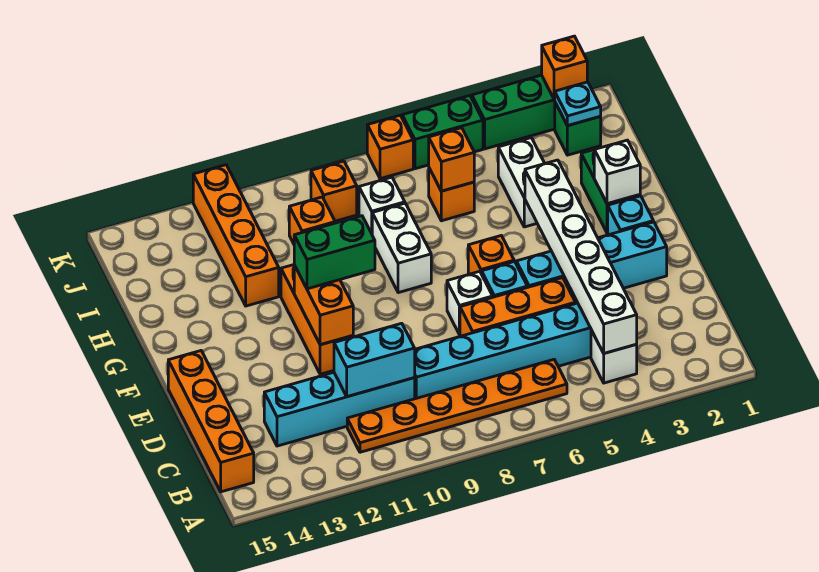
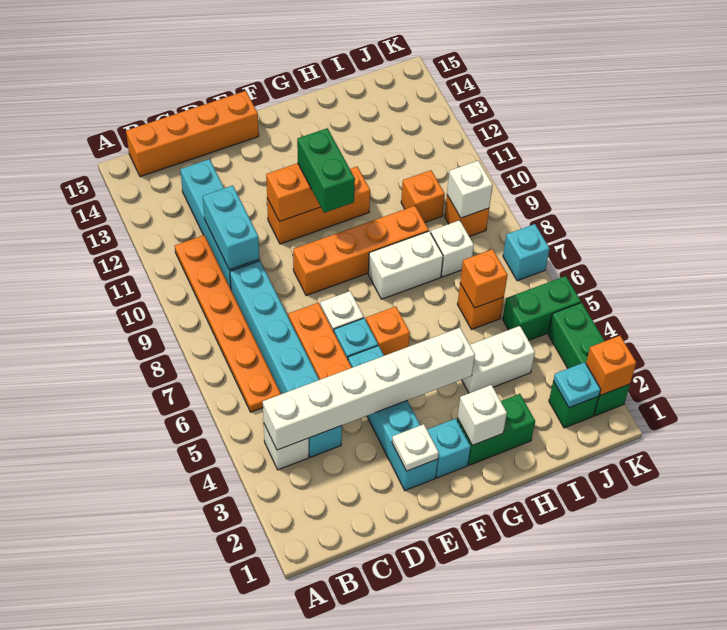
none -> white 1x1 plate [392,424,439,471]
orange 1x4 brick [193,165,279,306] -> orange 1x4 brick moved to [293,206,429,296]
none -> white 1x1 brick [447,161,493,218]
green 1x2 brick [402,96,483,169] -> green 1x2 brick turned to [503,276,581,340]
orange 1x1 brick [367,115,413,179] -> cyan 1x1 brick [503,224,550,281]

